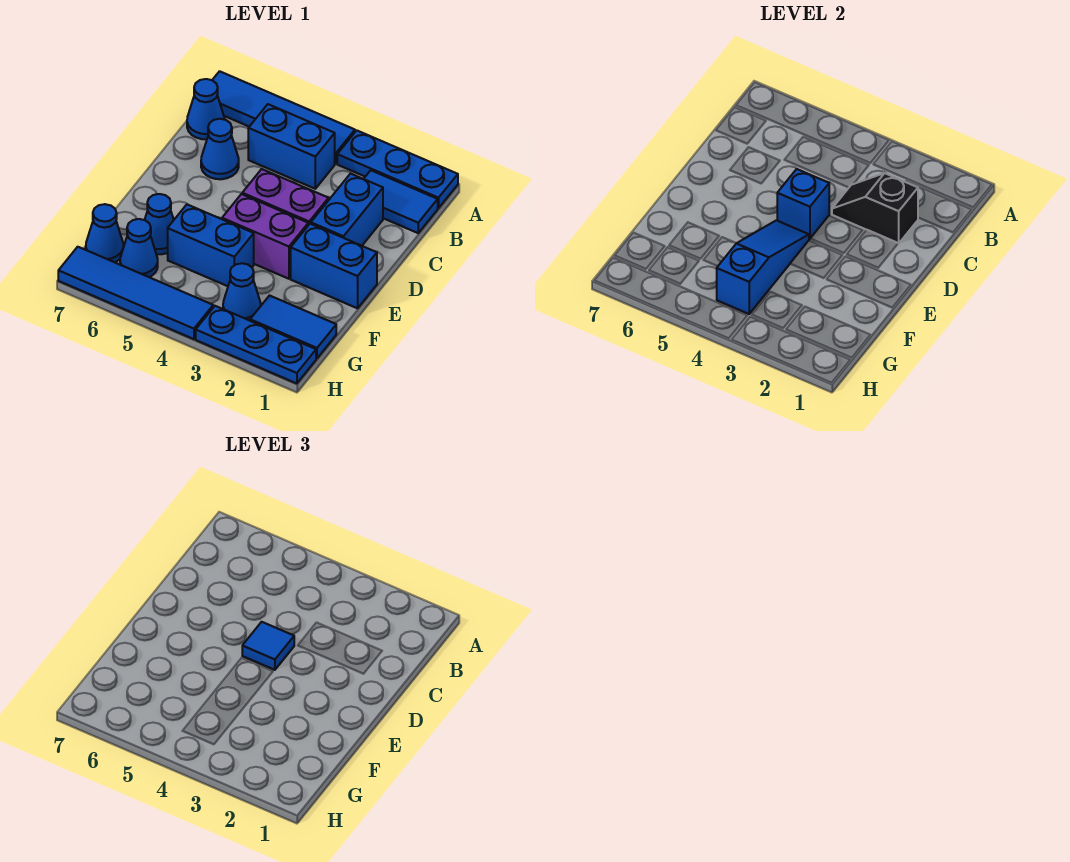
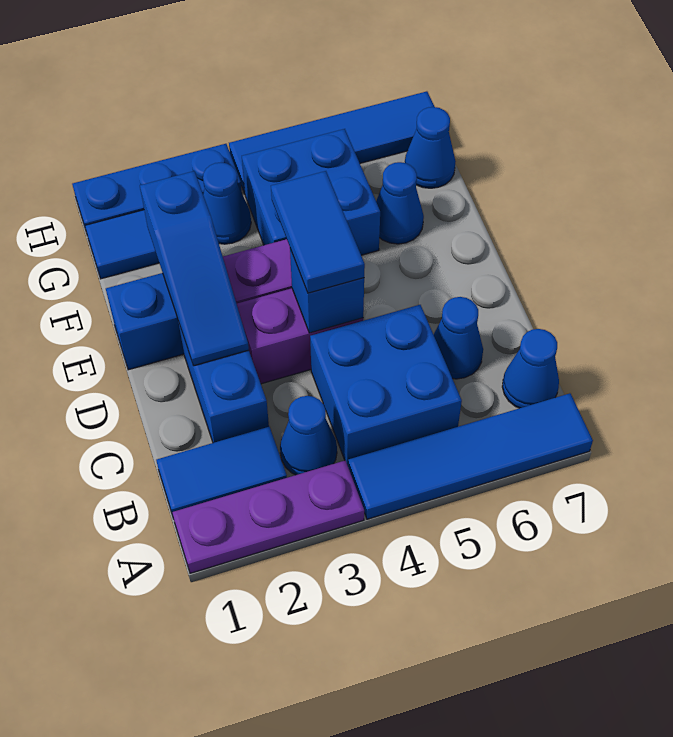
blue 1x3 plate [337,131,458,208] -> purple 1x3 plate [172,461,364,573]
blue 1x2 brick [248,104,335,189] -> blue 2x2 brick [310,305,462,465]
black 1x2 slope [832,173,918,243] -> none
blue 1x1 tile [242,622,294,670] -> blue 1x2 tile [271,171,365,293]
blue 1x3 slope [717,220,809,314] -> blue 1x3 slope moved to [140,171,249,366]
blue 1x2 brick [168,204,254,286] -> blue 2x2 brick [242,129,380,255]
blue 1x1 cone [120,219,158,277] -> blue 1x1 cone moved to [280,396,337,475]

